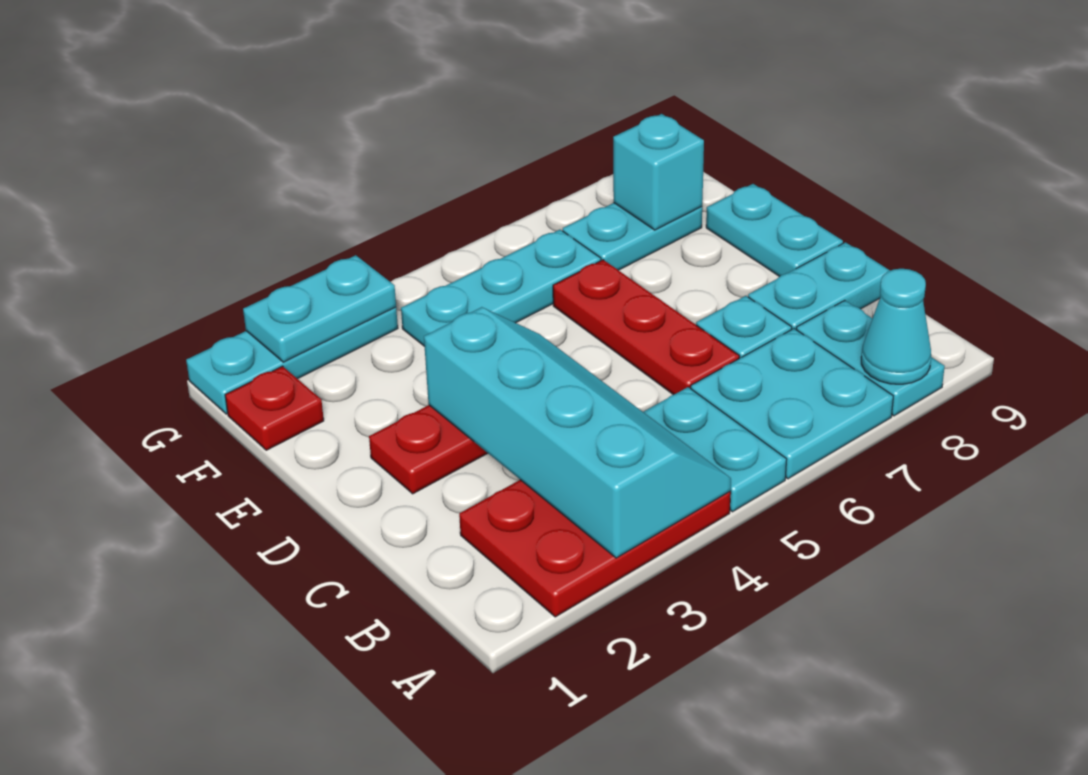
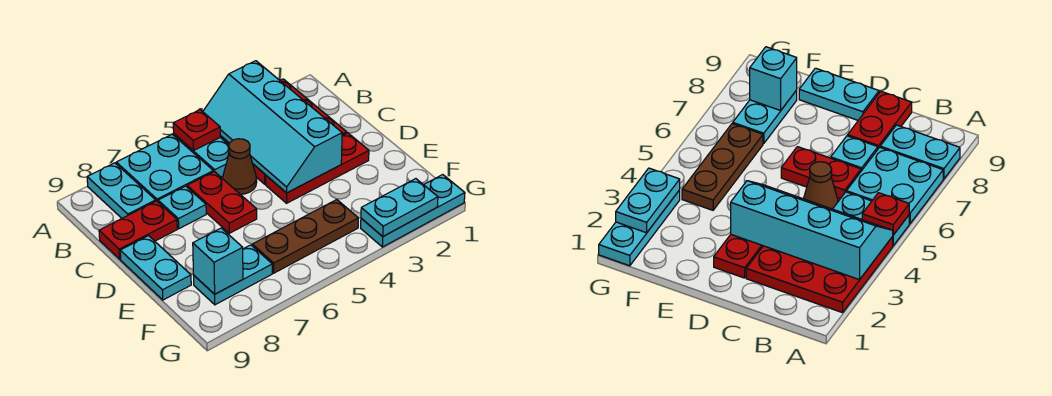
red 2x3 plate [459,480,731,617] -> red 3x3 plate [746,237,893,313]
cyan 1x1 cone [861,269,931,384] -> none
none -> brown 1x1 cone [223,139,257,194]
red 1x3 plate [553,260,740,395] -> red 1x2 plate [187,172,257,233]
cyan 1x2 plate [748,242,890,329] -> red 1x2 plate [99,201,177,259]
red 1x1 plate [225,366,324,450] -> red 1x1 plate moved to [173,110,220,151]
cyan 1x3 plate [401,230,601,346] -> brown 1x3 plate [252,200,358,273]

